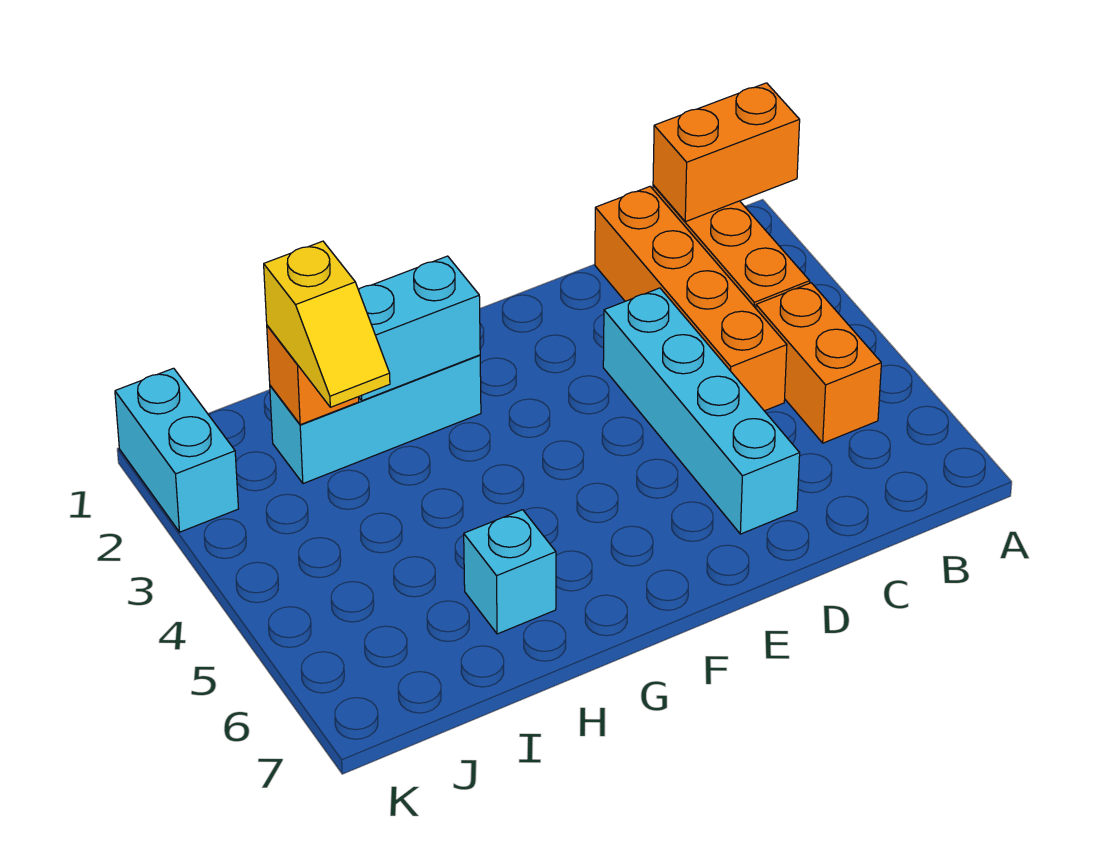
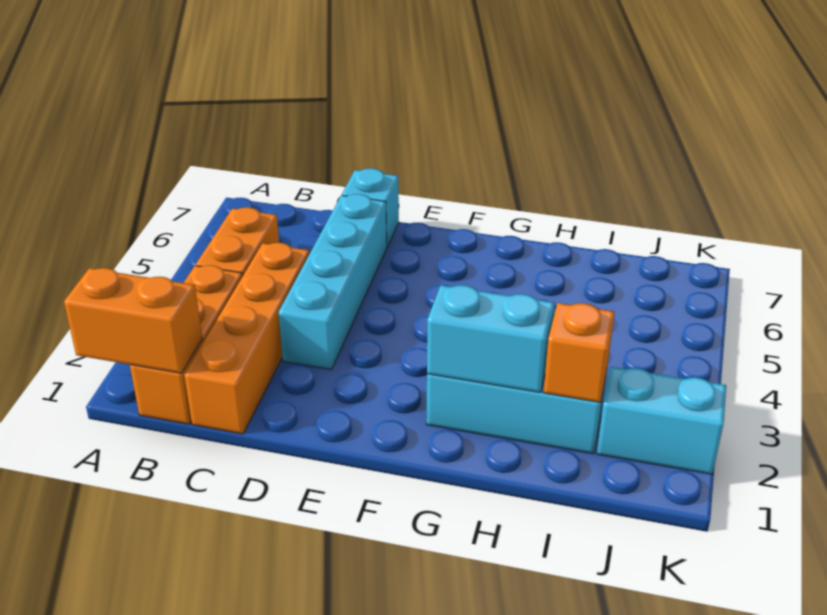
cyan 1x1 brick [464,510,556,634] -> cyan 1x1 brick moved to [342,168,399,247]
yellow 1x2 slope [264,241,390,407] -> none
cyan 1x2 brick [115,368,238,532] -> cyan 1x2 brick turned to [597,367,726,474]

